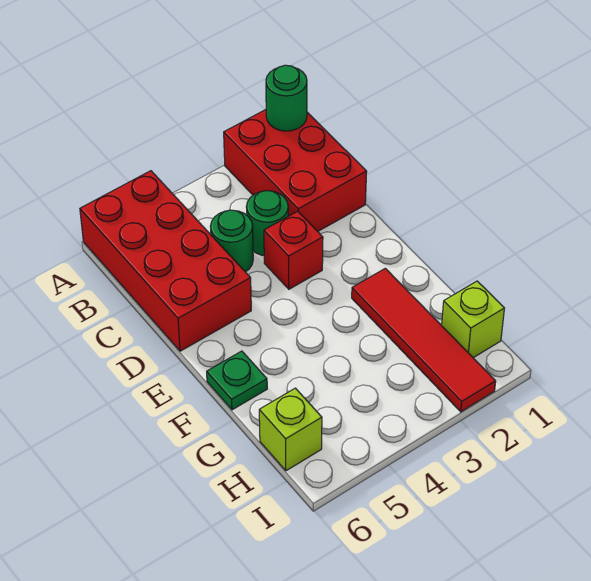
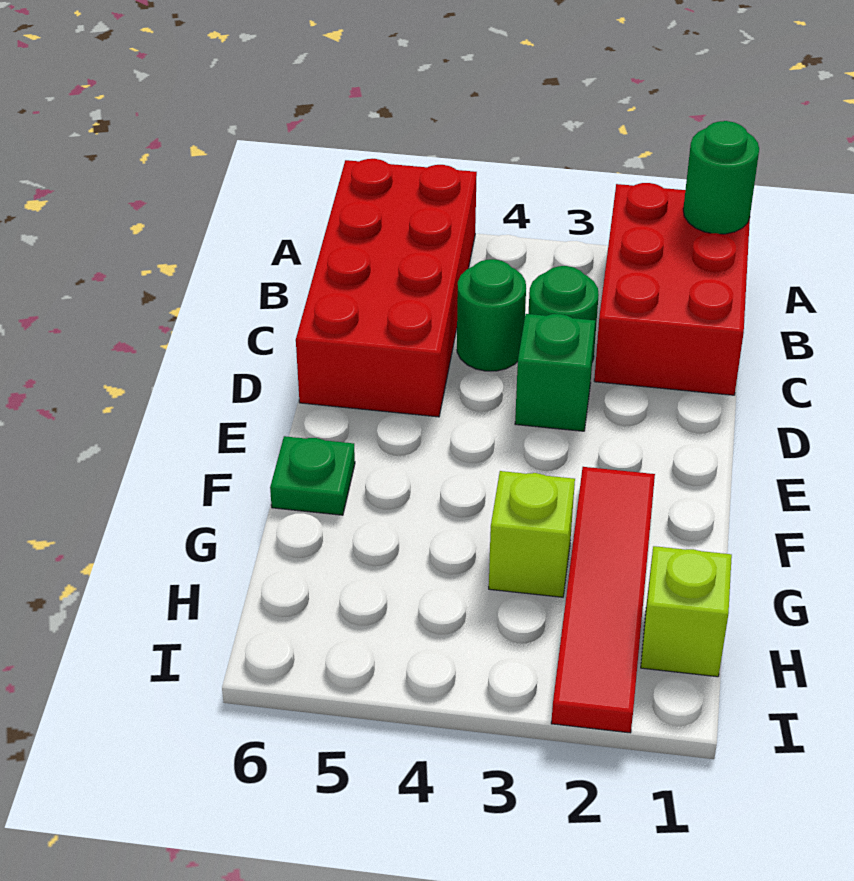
red 1x1 brick [264,211,323,289] -> green 1x1 brick [515,314,595,431]
lime 1x1 brick [259,388,322,471] -> lime 1x1 brick moved to [489,471,575,597]

